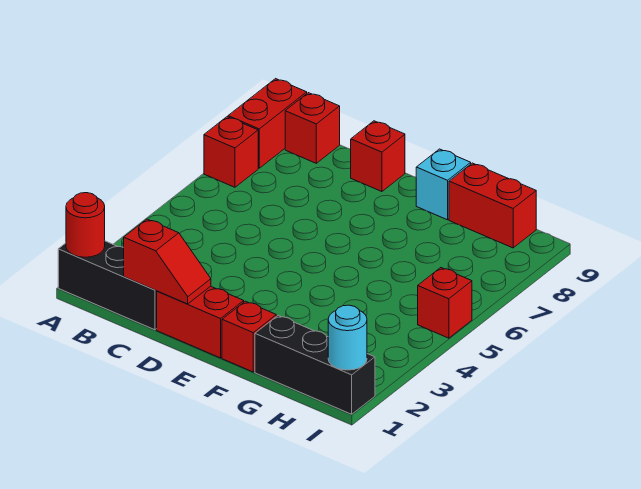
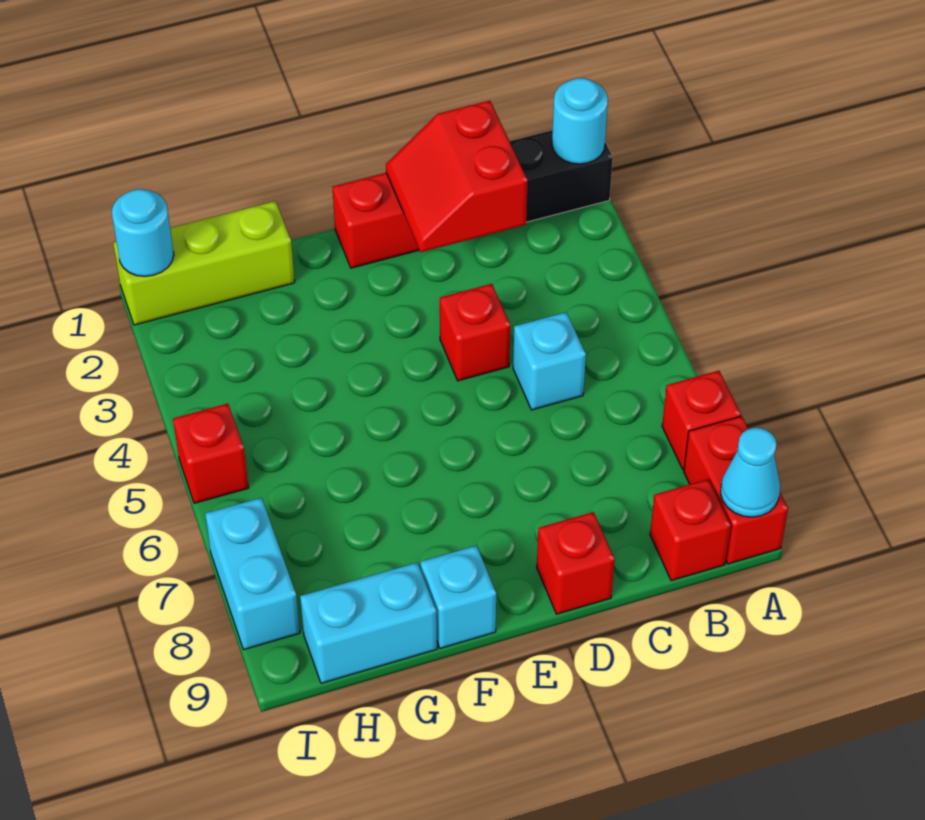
red 1x1 round brick [66,193,105,257] -> cyan 1x1 round brick [552,78,608,164]
none -> cyan 1x1 cone [721,428,780,517]
red 1x2 slope [124,219,211,304] -> red 2x2 slope [386,101,528,252]
none -> cyan 1x1 brick [513,312,586,410]
red 1x1 brick [222,301,276,372] -> red 1x1 brick moved to [440,284,510,381]
black 1x3 brick [255,315,375,414] -> lime 1x3 brick [113,201,295,325]
red 1x2 brick [449,163,536,248] -> cyan 1x2 brick [300,563,437,683]
none -> cyan 1x2 brick [205,498,300,649]

